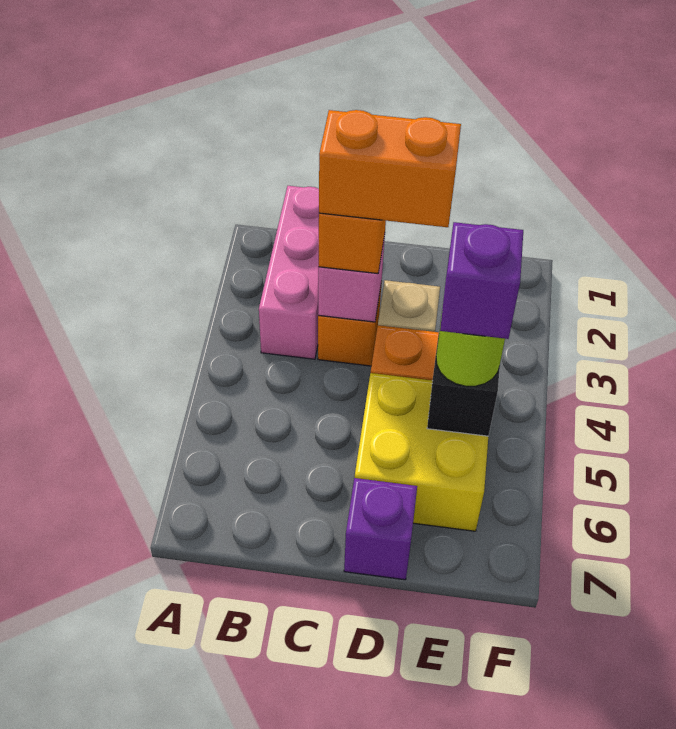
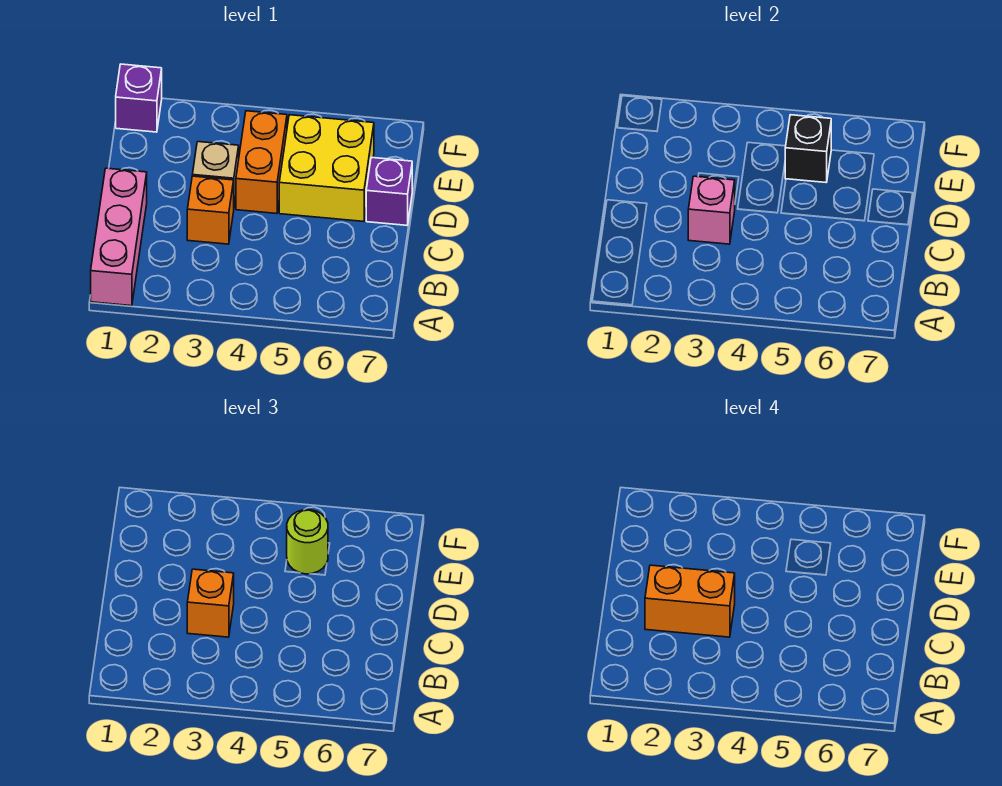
pink 1x3 brick [259,186,319,359] -> pink 1x3 brick turned to [91,168,147,306]
orange 1x2 brick [319,110,461,227] -> orange 1x2 brick turned to [645,565,735,637]
purple 1x1 brick [440,222,523,339] -> purple 1x1 brick moved to [116,64,162,132]

